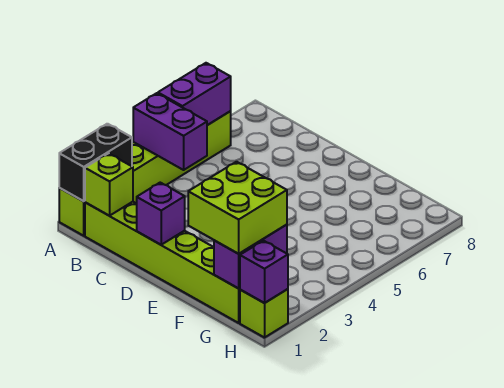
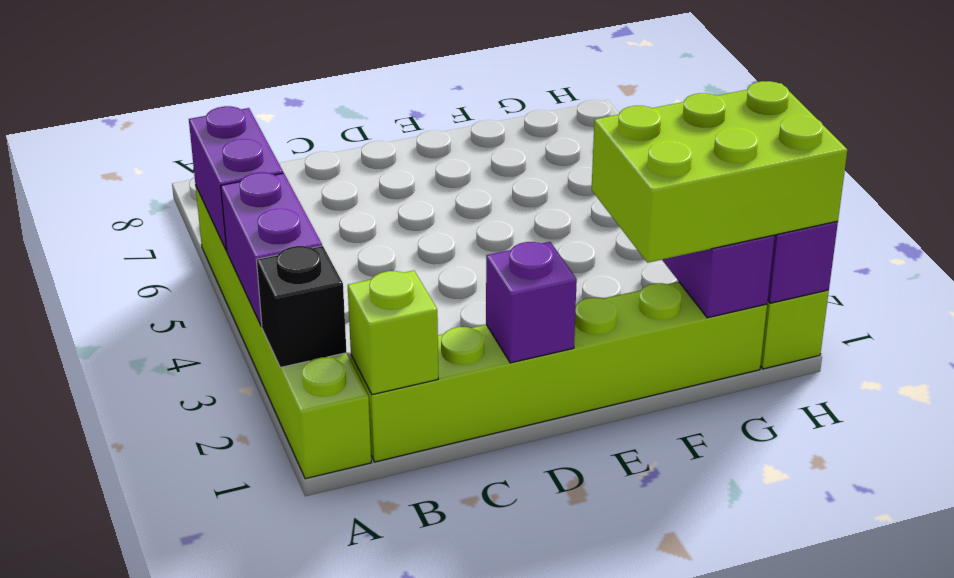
black 1x2 brick [59,124,132,201] -> black 1x1 brick [256,246,346,367]
purple 1x2 brick [133,93,207,170] -> purple 1x2 brick turned to [221,172,322,326]
lime 2x2 brick [188,162,287,254] -> lime 2x3 brick [592,81,847,263]

